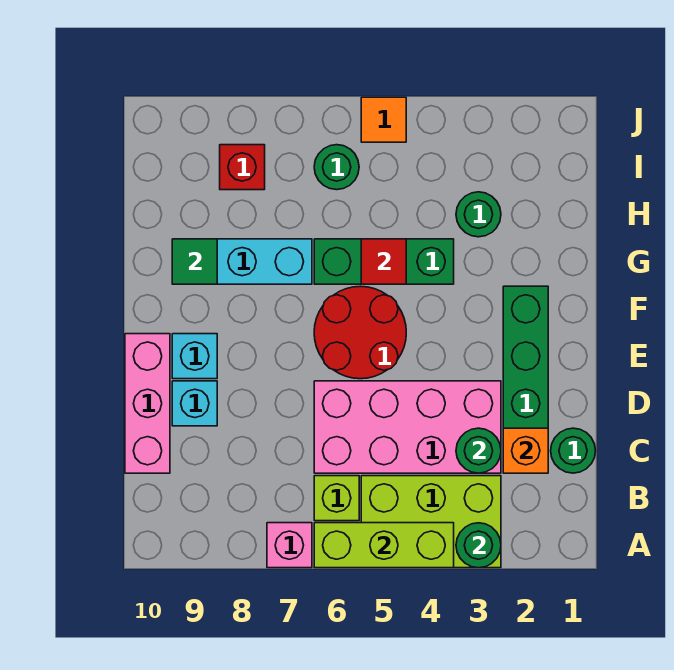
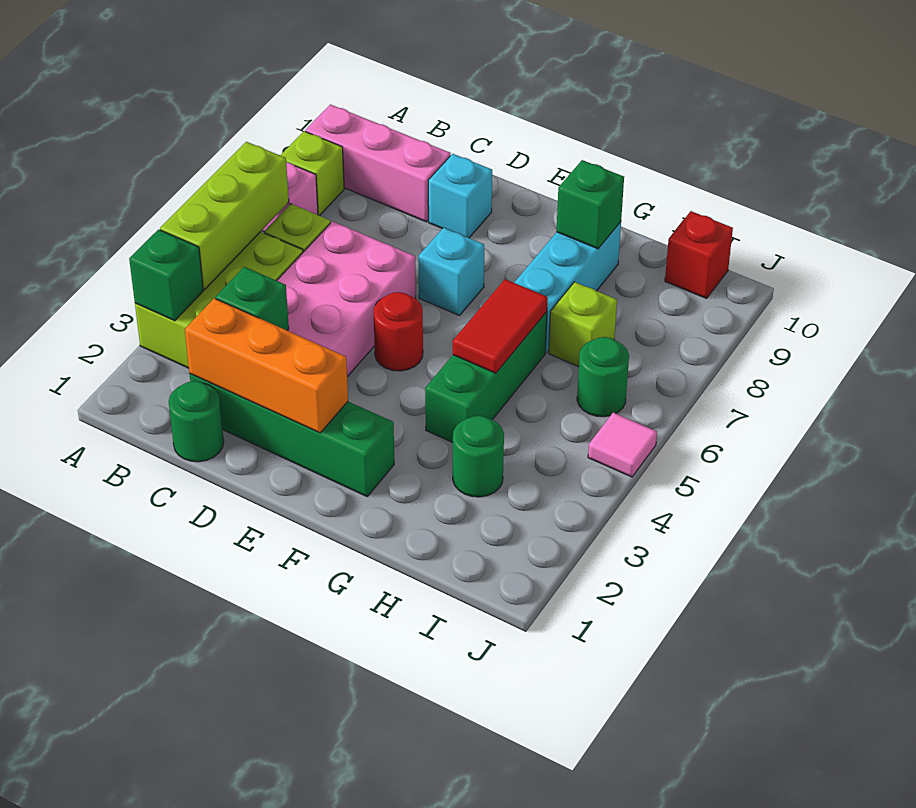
green 1x1 round brick [456,523,501,568] -> green 1x1 brick [129,229,203,321]
none -> lime 1x1 brick [280,131,344,216]
orange 1x1 brick [503,428,548,473] -> orange 1x3 brick [185,298,348,433]
green 1x1 round brick [456,428,501,473] -> green 1x1 brick [216,267,289,331]
pink 1x3 brick [125,334,170,473] -> pink 1x3 brick moved to [305,104,451,222]
red 2x2 round brick [314,286,406,379] -> red 1x1 round brick [374,292,423,371]
cyan 1x1 brick [172,334,217,379] -> cyan 1x1 brick moved to [419,228,484,316]
red 1x1 tile [361,239,406,284] -> red 1x2 tile [453,279,548,373]
green 1x1 tile [172,239,217,284] -> green 1x1 brick [556,160,624,249]
none -> lime 1x1 brick [549,282,617,367]
red 1x1 brick [220,145,265,190] -> red 1x1 brick moved to [665,211,733,298]
orange 1x1 tile [361,97,406,142] -> pink 1x1 tile [588,413,657,477]

